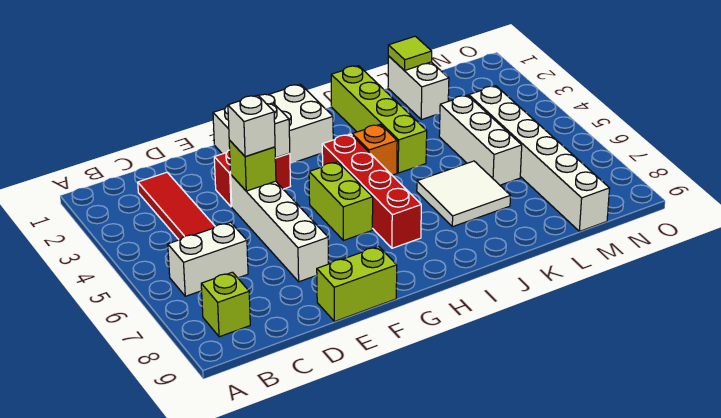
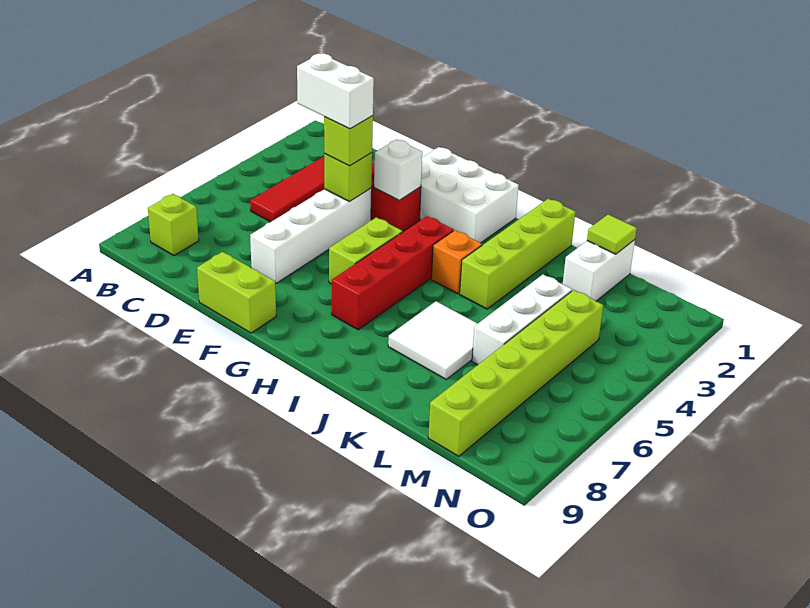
white 1x2 brick [168,222,248,296] -> white 1x2 brick moved to [297,54,374,129]
white 1x1 brick [228,95,275,157] -> lime 1x1 brick [324,116,373,166]
white 1x6 brick [469,86,610,231] -> lime 1x6 brick [428,290,603,456]

